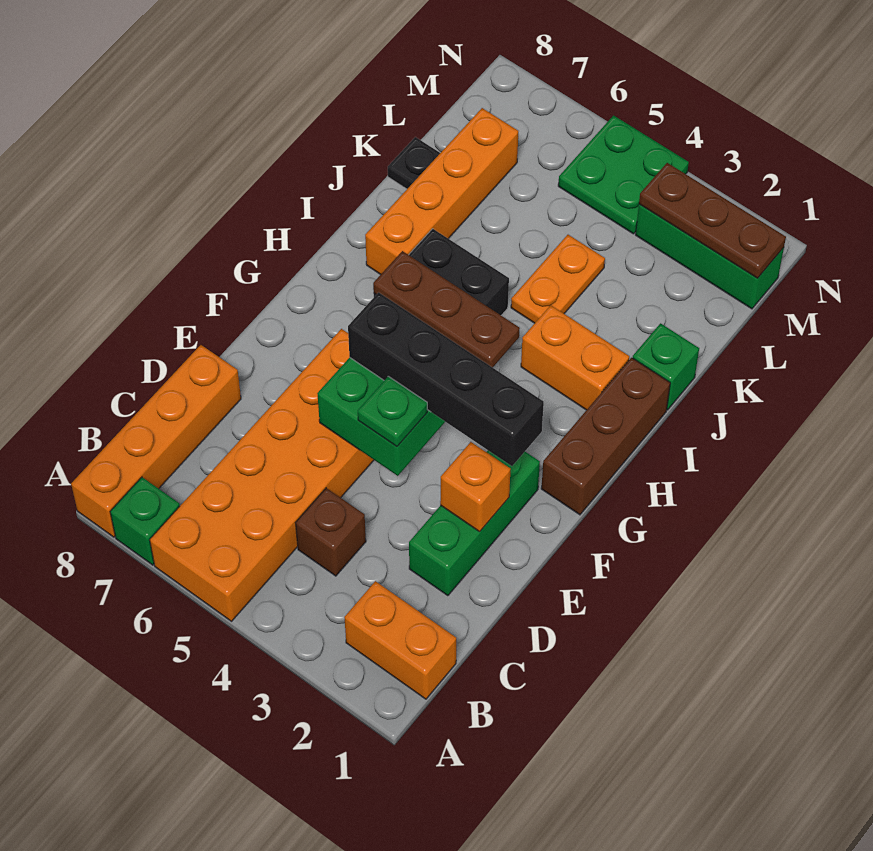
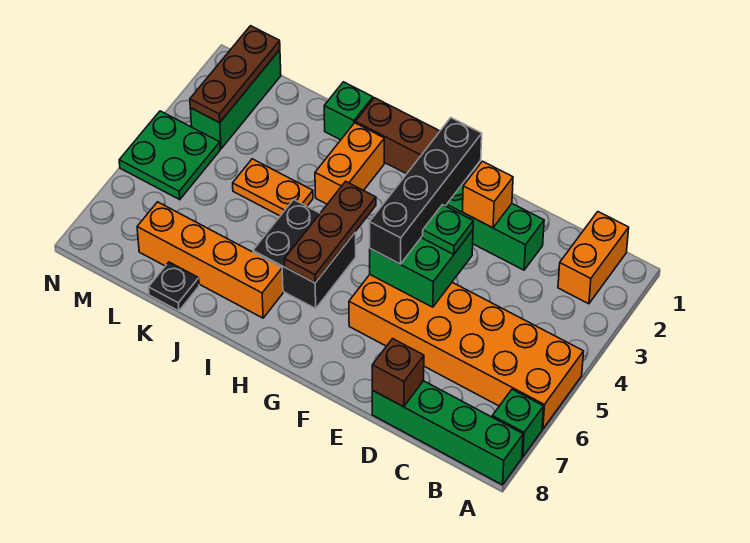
orange 1x4 brick [71,345,241,537] -> green 1x4 brick [372,381,523,485]
brown 1x1 brick [296,488,366,576] -> brown 1x1 brick moved to [372,339,424,407]

